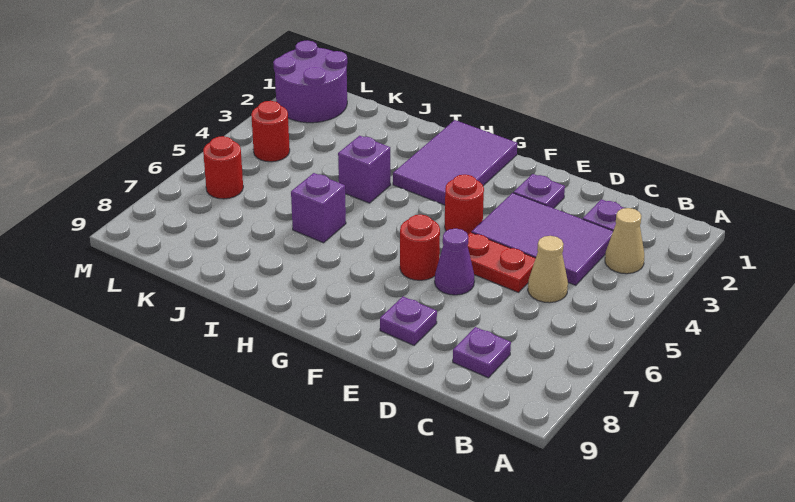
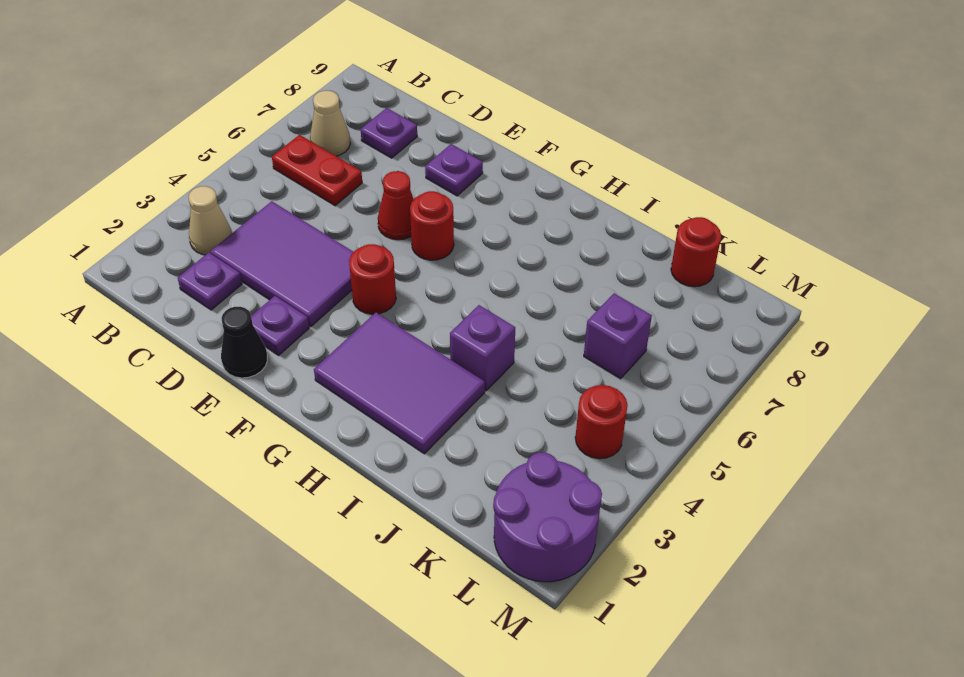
tan 1x1 cone [528,236,568,303] -> tan 1x1 cone moved to [310,91,350,156]
red 1x2 plate [467,232,536,293] -> red 1x2 plate moved to [272,135,362,206]
none -> black 1x1 cone [221,307,267,378]
purple 1x1 cone [435,229,474,295] -> red 1x1 cone [378,171,414,240]
purple 2x3 tile [393,120,517,205] -> purple 2x3 tile turned to [314,313,485,454]
purple 1x1 brick [291,173,346,243] -> purple 1x1 brick moved to [584,294,652,379]
red 1x1 round brick [203,136,243,199] -> red 1x1 round brick moved to [671,217,721,287]

